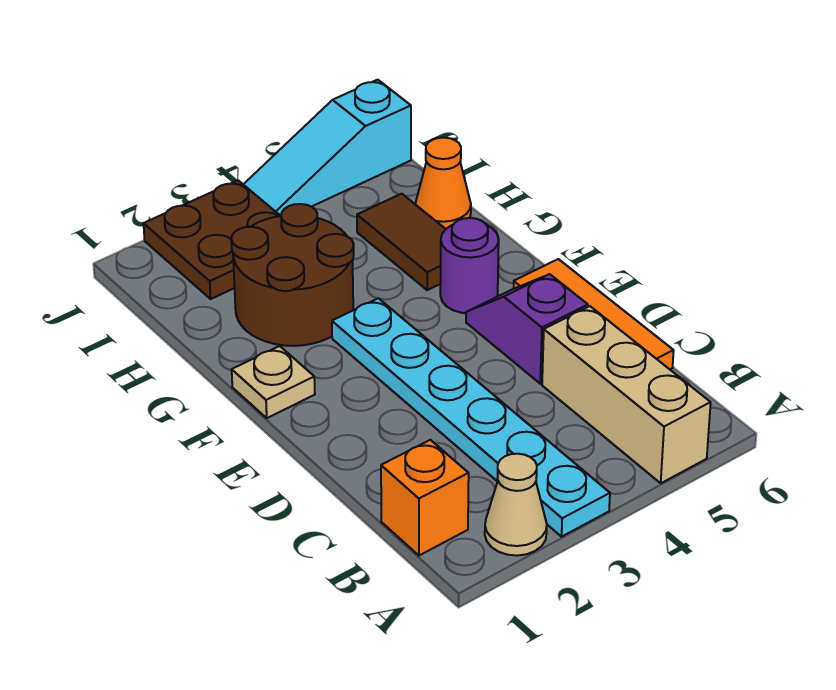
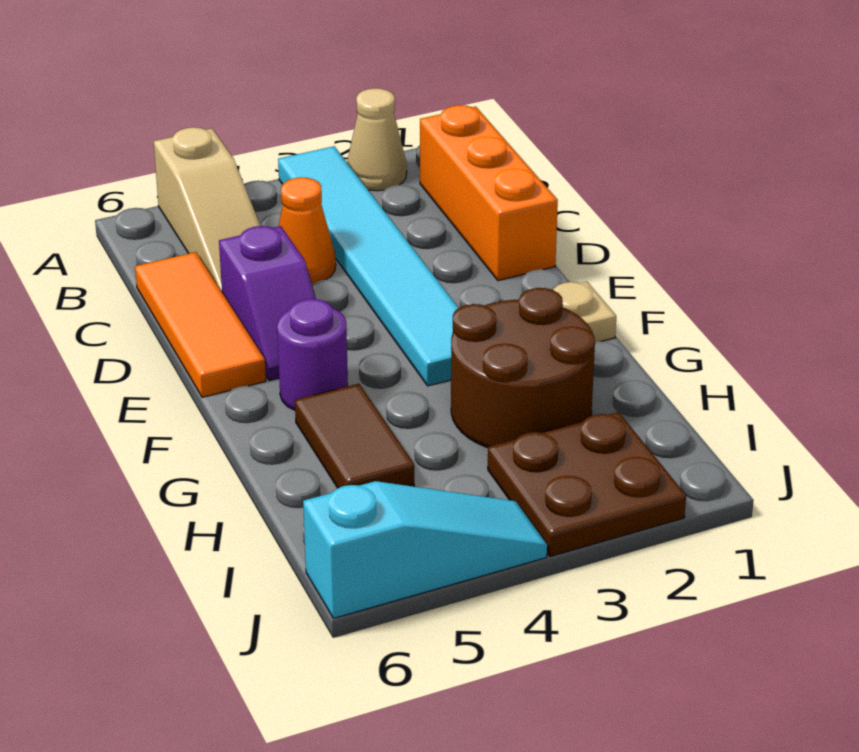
cyan 1x6 plate [332,298,610,537] -> cyan 1x6 tile [278,146,458,386]
tan 1x3 brick [542,306,711,483] -> tan 1x3 slope [154,127,260,291]
orange 1x1 brick [381,440,469,555] -> orange 1x3 brick [420,105,558,281]
orange 1x1 cone [415,138,471,229] -> orange 1x1 cone moved to [278,177,336,284]

